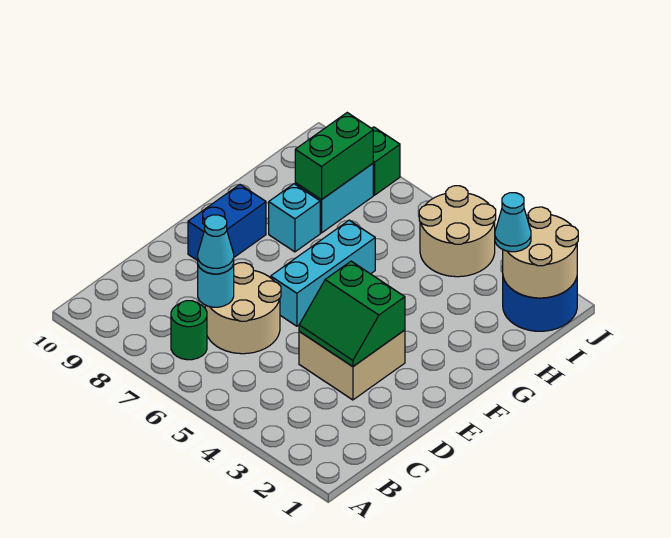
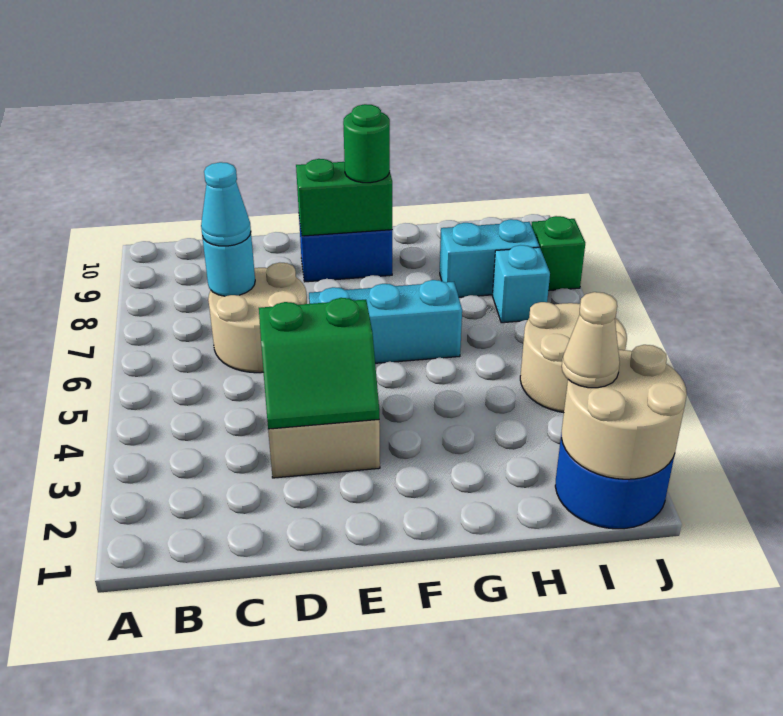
green 1x1 round brick [171,301,207,360] -> green 1x1 round brick moved to [343,104,390,183]
green 2x2 slope [299,261,405,367] -> green 2x2 slope turned to [259,298,379,429]
cyan 1x1 brick [269,184,320,252] -> cyan 1x1 brick moved to [492,245,550,323]
green 1x2 brick [295,113,373,200] -> green 1x2 brick moved to [296,159,392,236]
cyan 1x1 cone [495,193,531,252] -> tan 1x1 cone [562,292,620,388]

